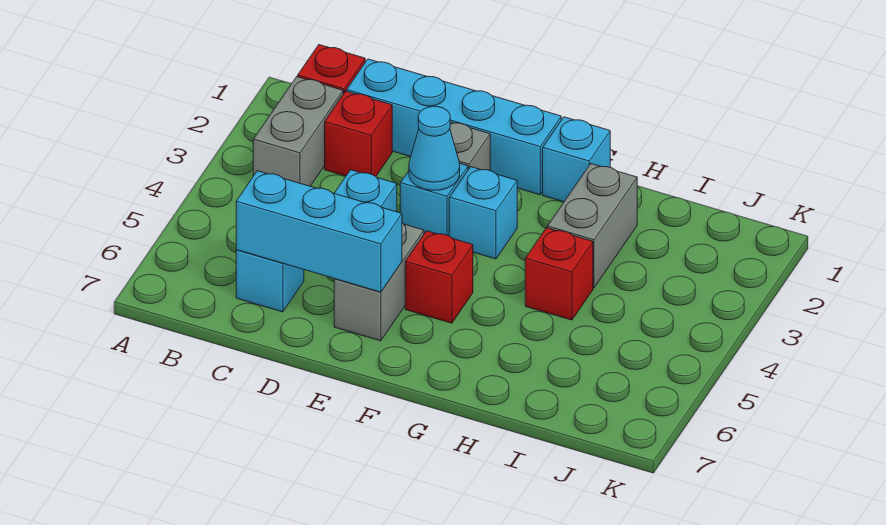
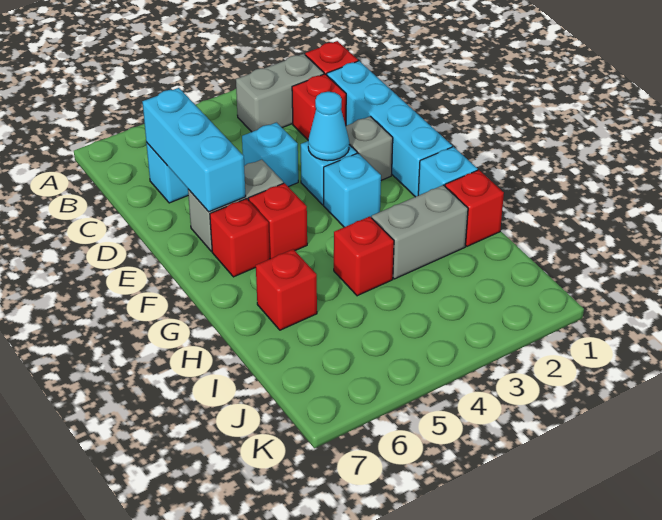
none -> red 1x1 brick [210,199,270,277]
none -> red 1x1 brick [445,170,504,246]
none -> red 1x1 brick [256,249,317,330]

